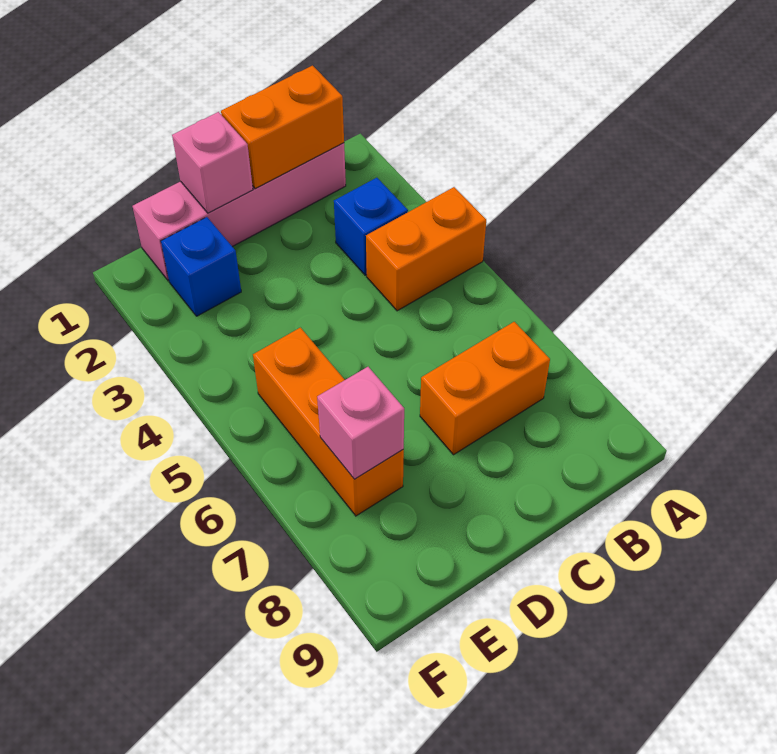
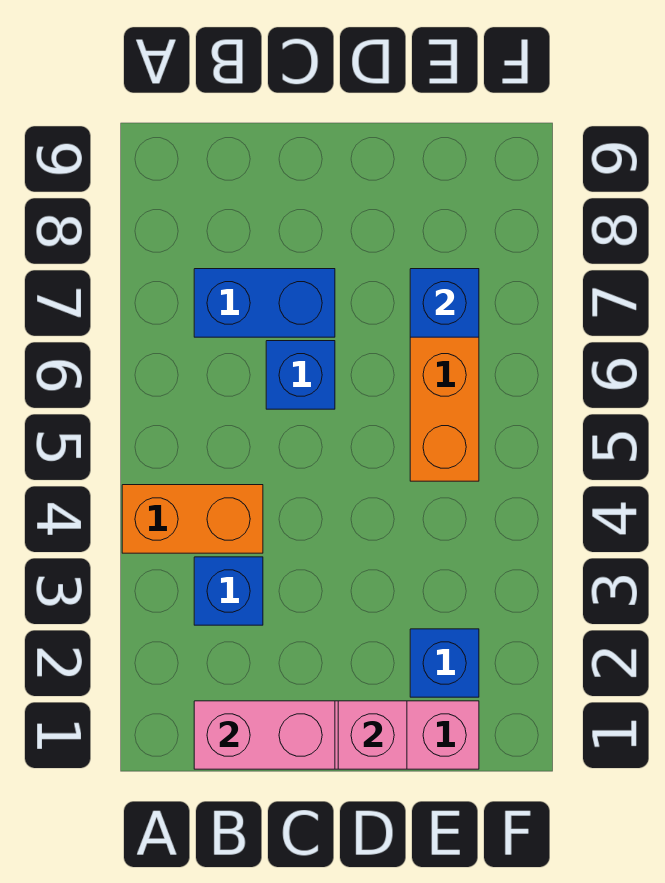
orange 1x2 brick [221,66,344,189] -> pink 1x2 brick [194,701,335,769]
orange 1x2 brick [420,322,550,455] -> blue 1x2 brick [194,269,335,337]
none -> blue 1x1 brick [266,341,335,409]
pink 1x1 brick [317,367,404,479] -> blue 1x1 brick [410,269,479,337]

